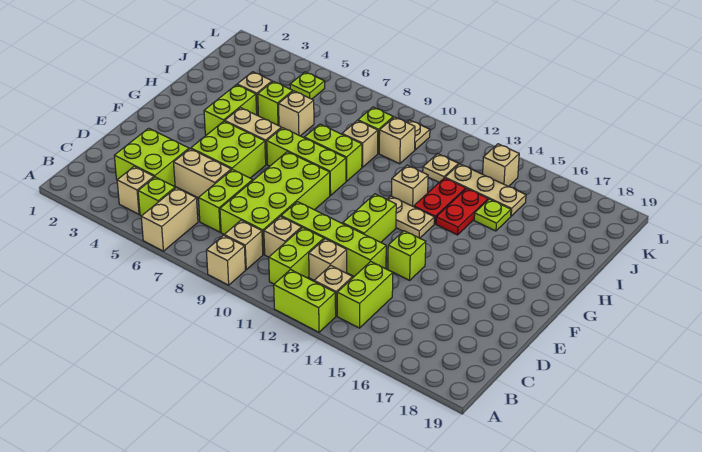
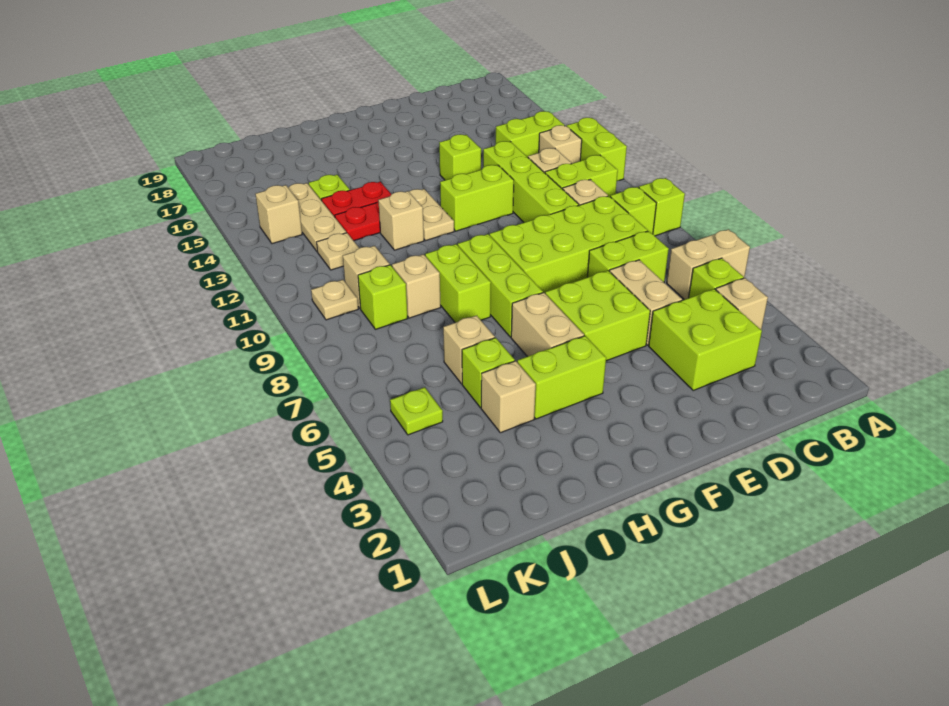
tan 1x1 brick [206,235,245,285] -> lime 1x1 brick [639,178,685,236]
tan 1x1 brick [224,220,263,270] -> lime 1x1 brick [610,187,656,234]

